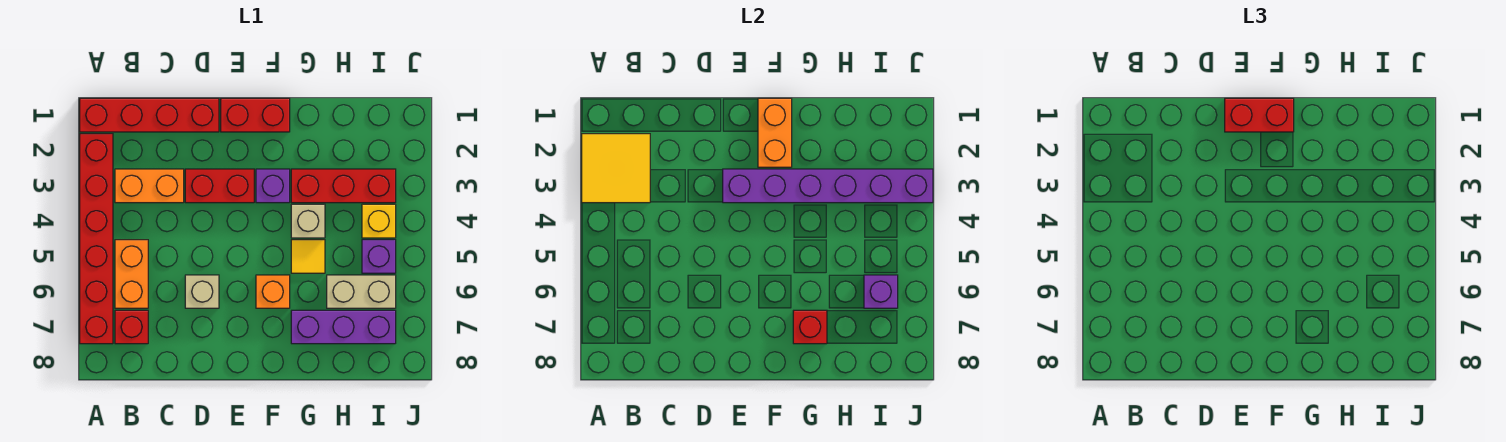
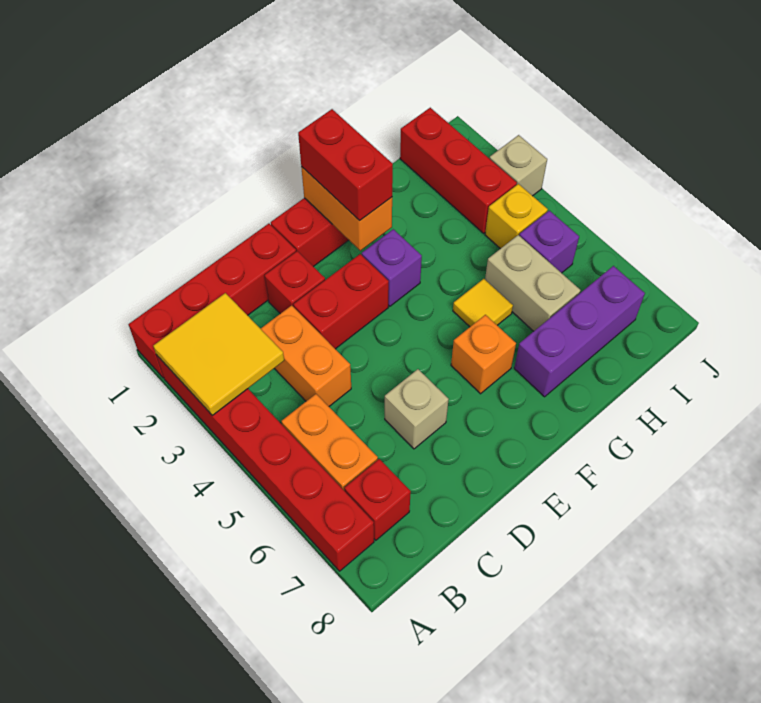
orange 1x2 brick [115,169,184,203] -> orange 1x2 brick turned to [261,305,351,406]
red 1x2 brick [1225,98,1294,132] -> red 1x2 brick turned to [298,109,393,221]
purple 1x6 brick [723,169,933,203] -> none
red 1x3 brick [291,169,396,203] -> red 1x3 brick turned to [400,108,517,233]
tan 1x1 brick [291,204,325,238] -> tan 1x1 brick moved to [490,135,547,196]
red 1x1 brick [793,310,827,344] -> red 1x1 brick moved to [265,251,325,314]
tan 1x2 brick [327,275,396,308] -> tan 1x2 brick turned to [485,235,581,331]
purple 1x1 brick [864,275,898,308] -> none

